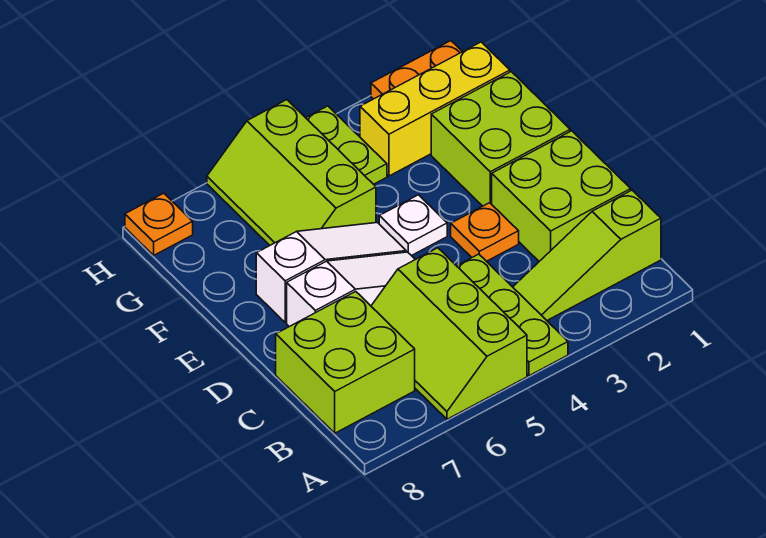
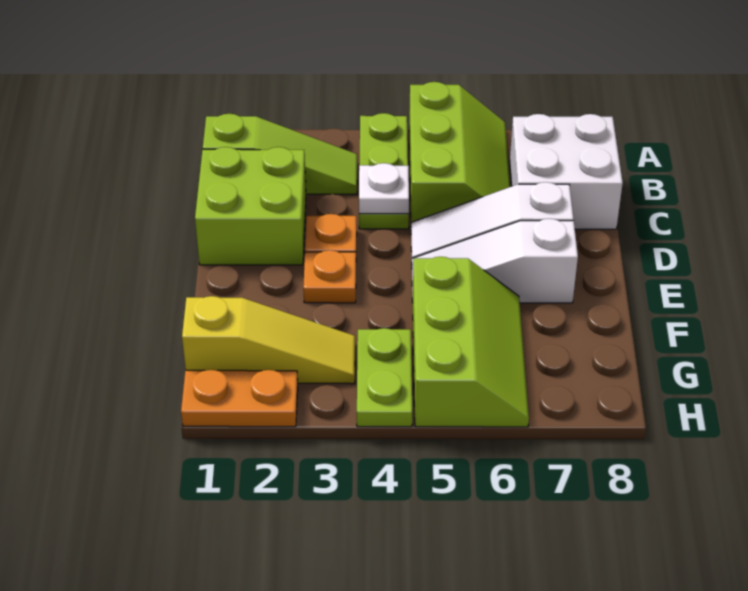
lime 2x2 brick [276,291,415,433] -> white 2x2 brick [510,114,623,229]
lime 2x2 brick [431,72,570,206] -> none
white 1x1 plate [379,195,447,256] -> white 1x1 plate moved to [359,163,409,214]
yellow 1x3 brick [360,42,510,176] -> yellow 1x3 slope [182,296,355,384]
orange 1x1 plate [125,193,193,255] -> orange 1x1 plate moved to [303,250,356,303]

